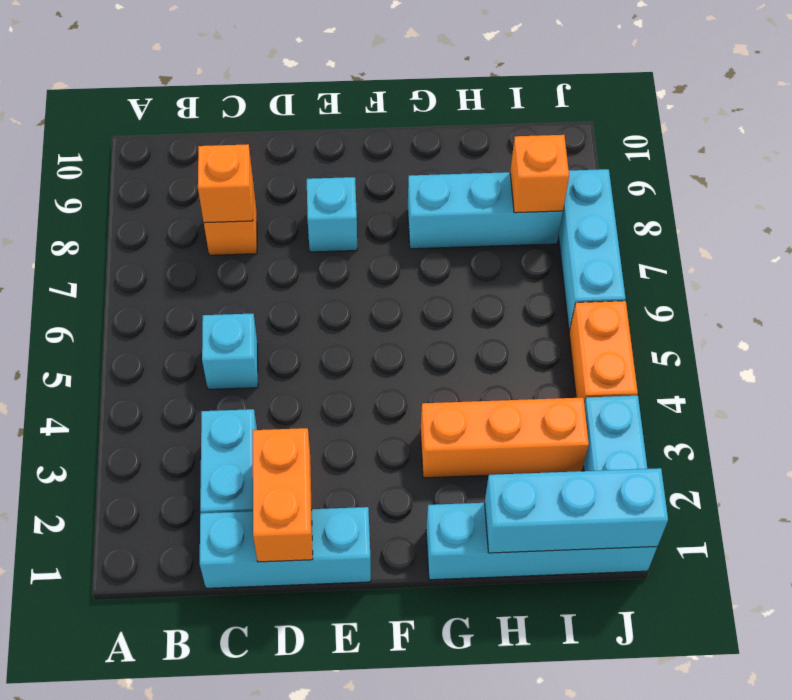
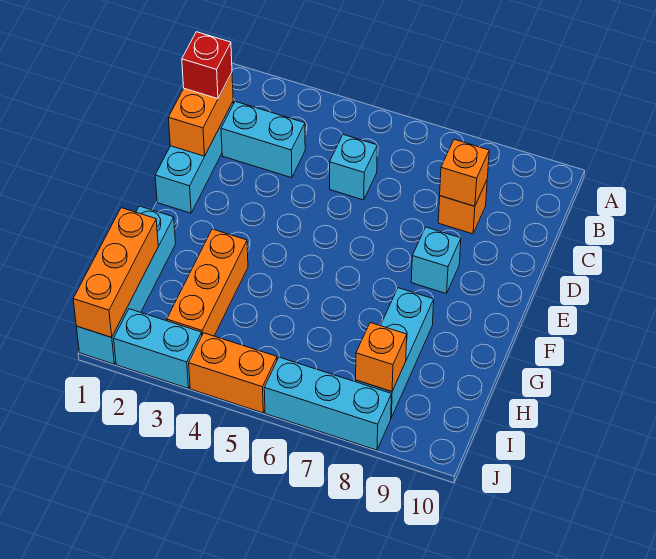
none -> red 1x1 brick [182,32,232,99]
orange 1x2 brick [253,428,313,562] -> orange 1x2 brick turned to [168,73,233,156]
cyan 1x3 brick [485,468,668,553] -> orange 1x3 brick [73,208,158,337]

